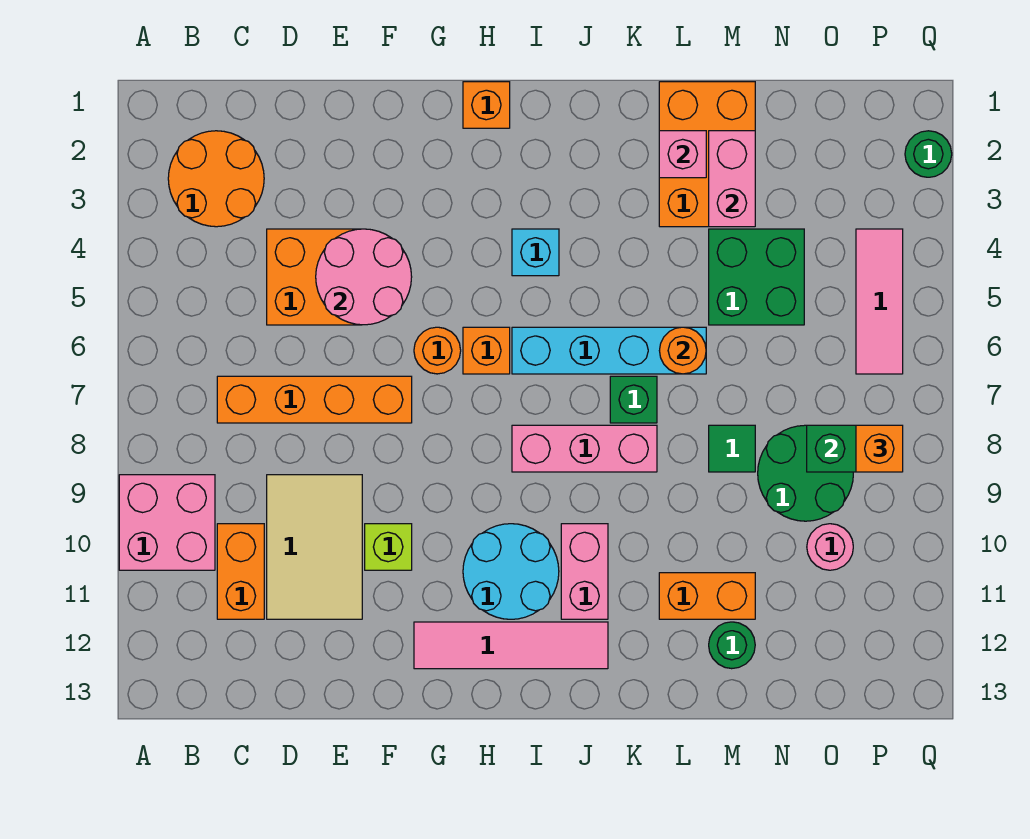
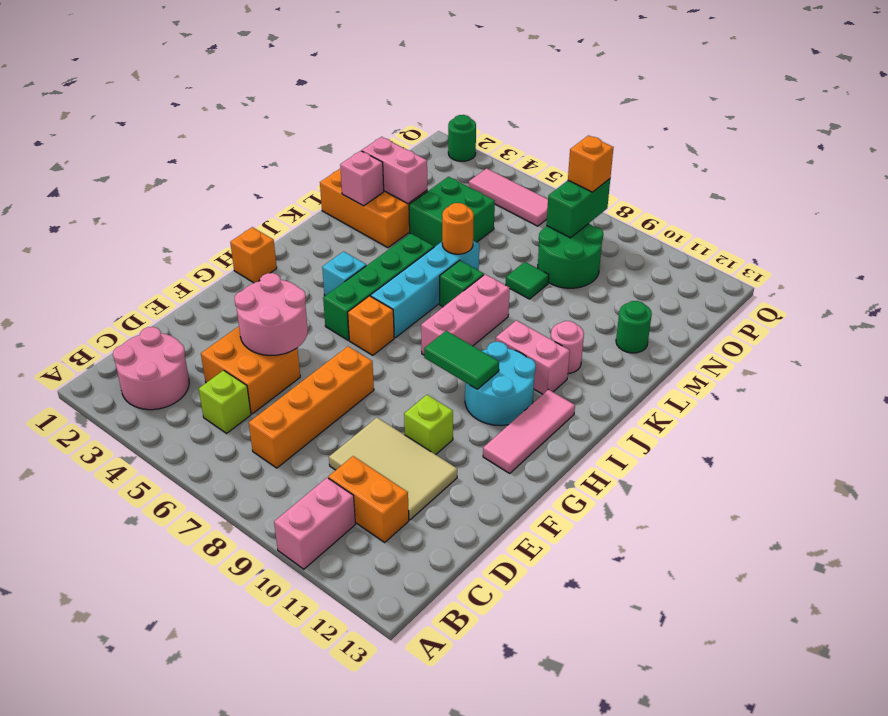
pink 2x2 brick [119,475,215,570] -> pink 1x2 brick [274,478,356,569]
orange 2x2 round brick [168,131,264,227] -> pink 2x2 round brick [113,327,189,410]
none -> lime 1x1 brick [199,370,251,433]
orange 1x1 round brick [414,327,461,374] -> none
pink 1x4 tile [414,622,608,669] -> pink 1x3 tile [483,390,575,473]
none -> green 1x4 brick [323,234,434,340]
none -> green 1x2 tile [424,331,499,389]
orange 1x2 brick [659,573,755,619] -> none
pink 1x1 round brick [807,524,853,570] -> pink 1x1 round brick moved to [551,321,584,374]

